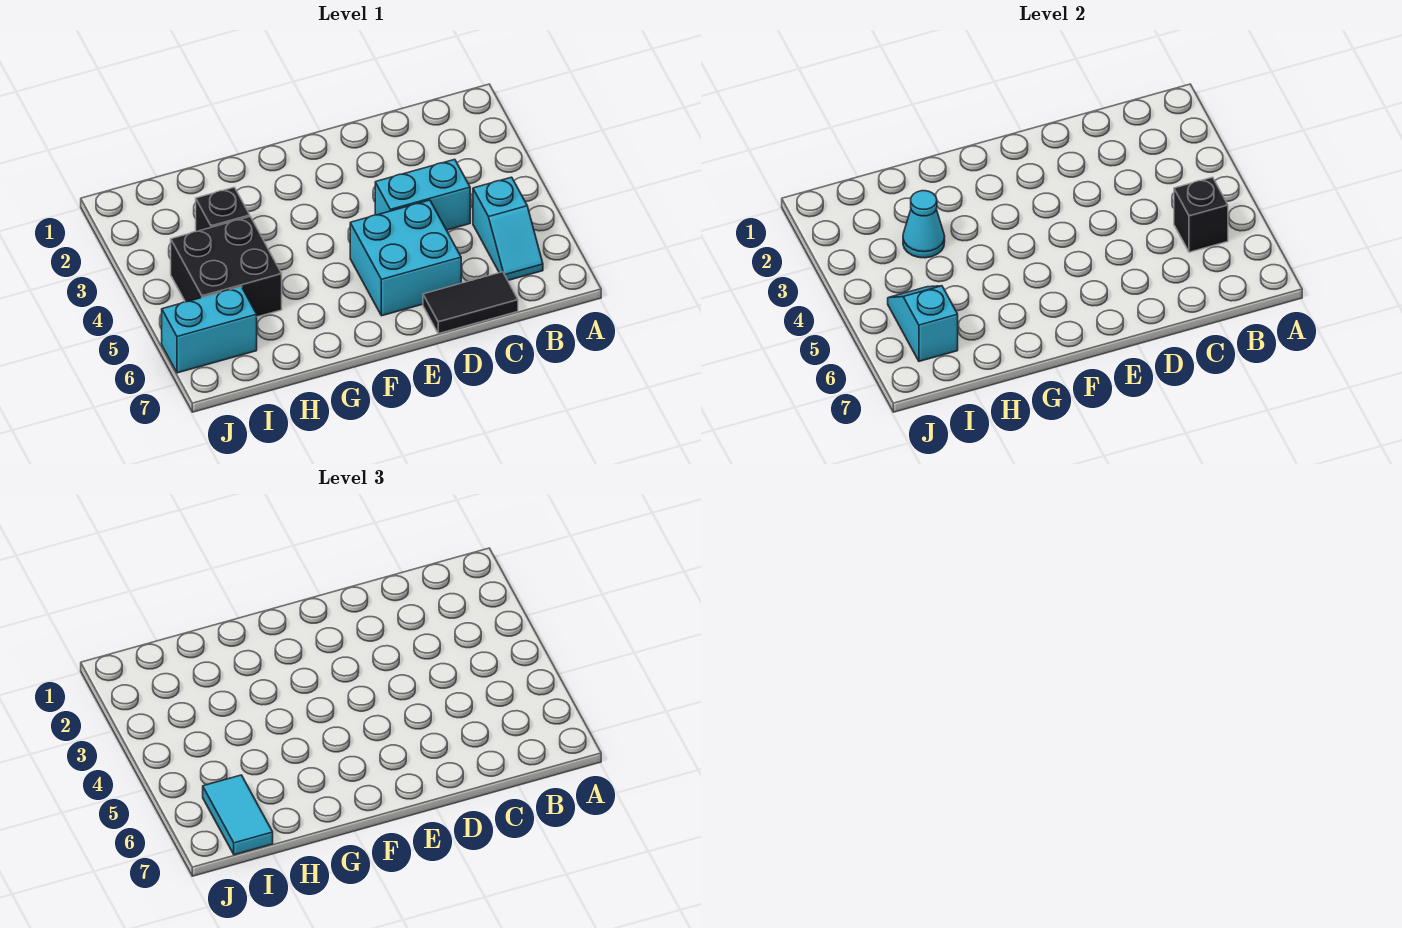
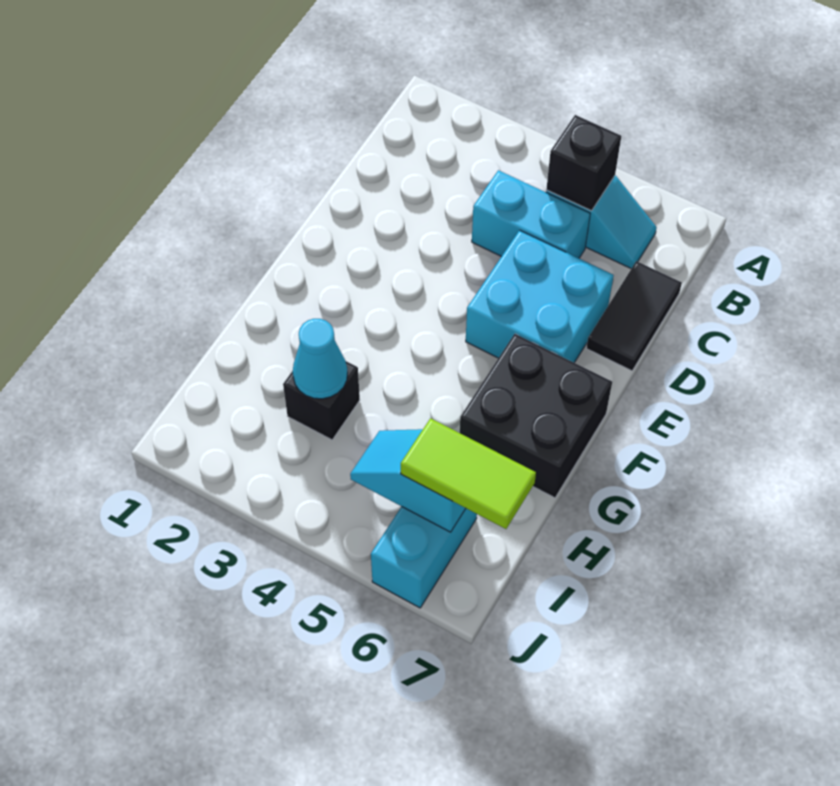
cyan 1x2 brick [375,159,470,230] -> cyan 1x2 brick turned to [472,170,590,258]
black 2x2 brick [171,217,282,317] -> black 2x2 brick moved to [460,334,612,498]
cyan 1x2 tile [203,775,273,855] -> lime 1x2 tile [401,418,536,529]

